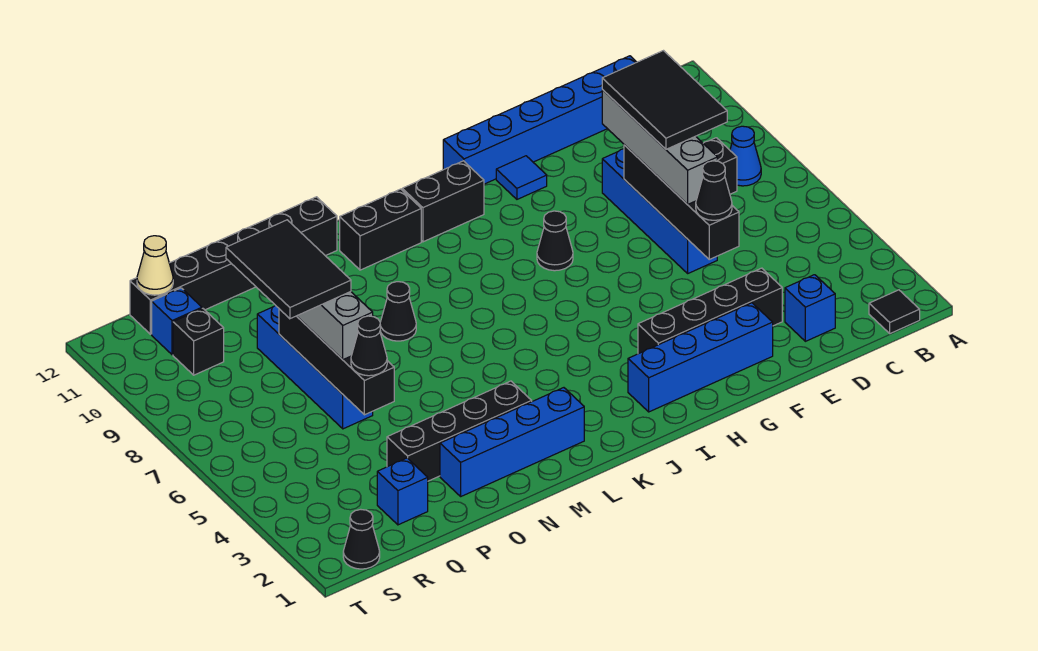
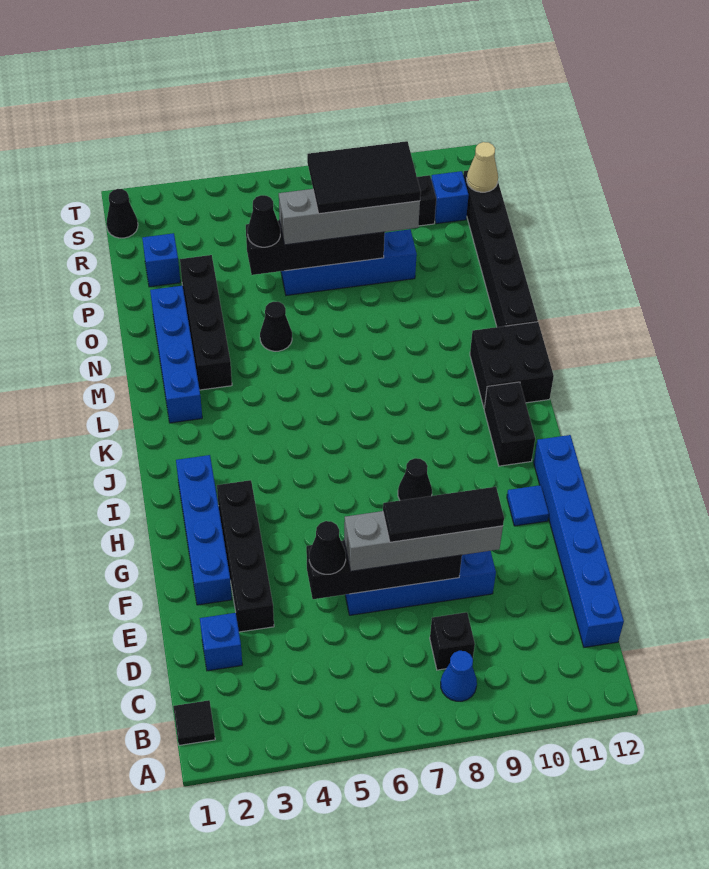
black 2x3 tile [602,51,727,149] -> black 1x3 tile [383,487,504,542]
black 1x2 brick [340,189,421,270] -> black 2x2 brick [470,322,554,408]
black 1x1 cone [380,282,416,341] -> black 1x1 cone moved to [260,302,292,351]

